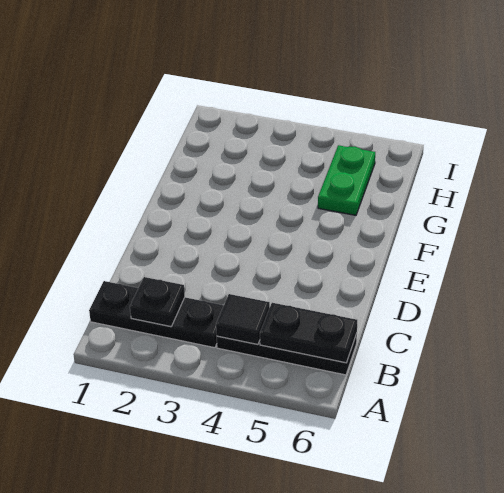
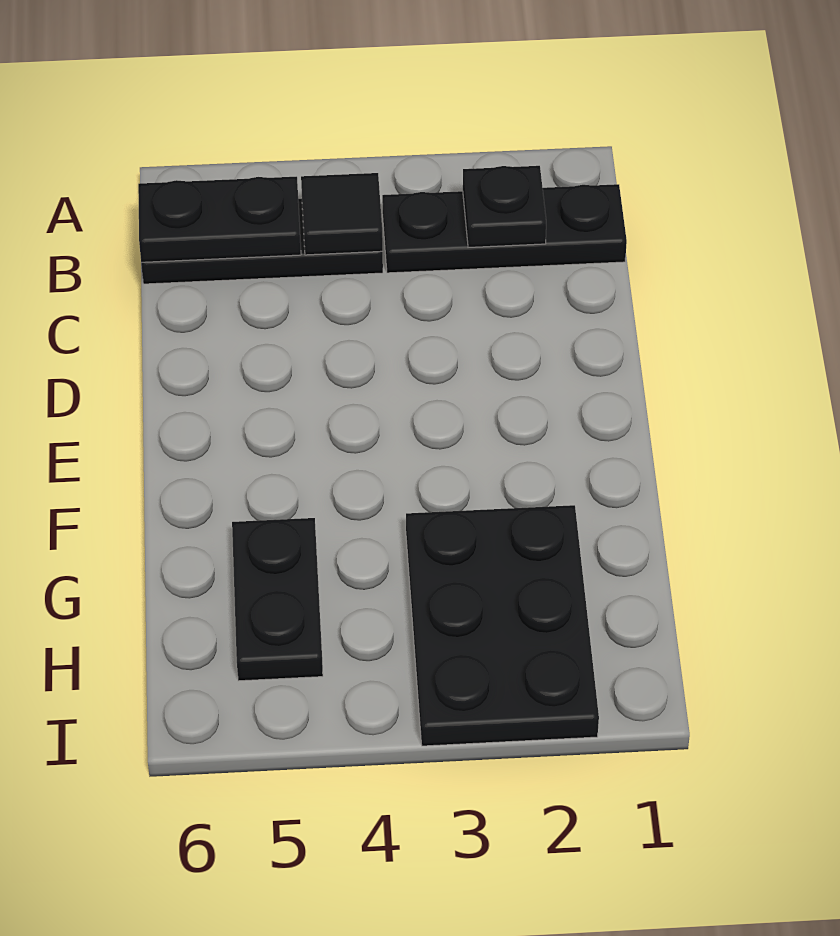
none -> black 2x3 plate [406,505,599,746]
green 1x2 plate [318,145,375,215] -> black 1x2 plate [232,518,323,681]

